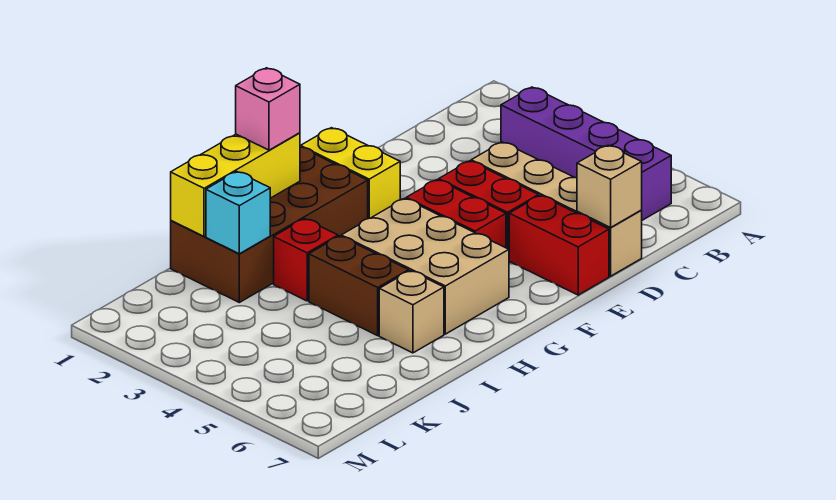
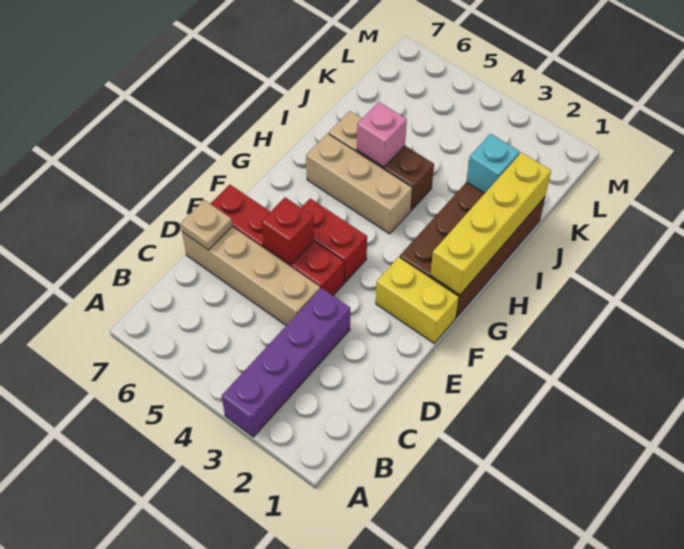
purple 1x4 brick [501,87,671,220] -> purple 1x4 brick turned to [222,288,350,437]
tan 1x1 brick [577,145,642,227] -> tan 1x1 plate [181,200,232,250]
tan 2x3 brick [341,198,509,334] -> tan 1x3 brick [306,133,412,234]
yellow 1x3 brick [171,133,300,236] -> yellow 1x4 brick [430,153,551,295]
pink 1x1 brick [236,68,300,150] -> pink 1x1 brick moved to [357,102,407,167]
red 1x1 brick [274,219,338,301] -> red 1x1 brick moved to [261,197,314,265]

